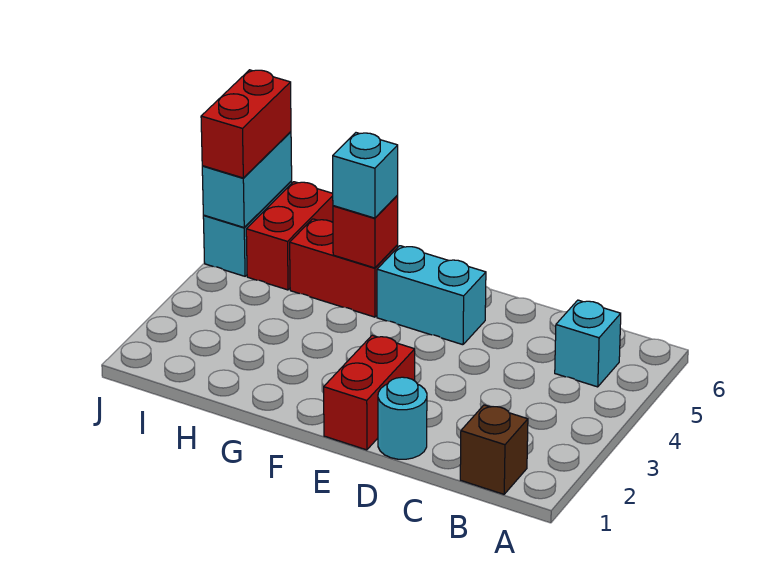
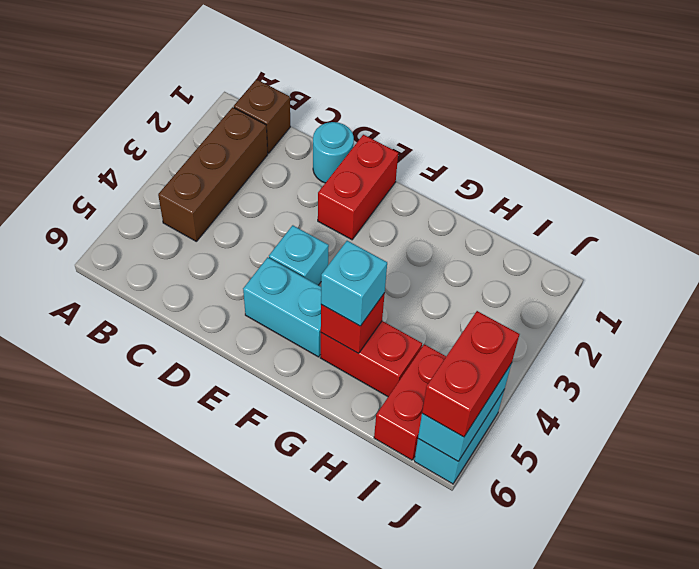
none -> brown 1x3 brick [158,107,268,241]
cyan 1x1 brick [555,300,621,387] -> cyan 1x1 brick moved to [269,225,329,285]

